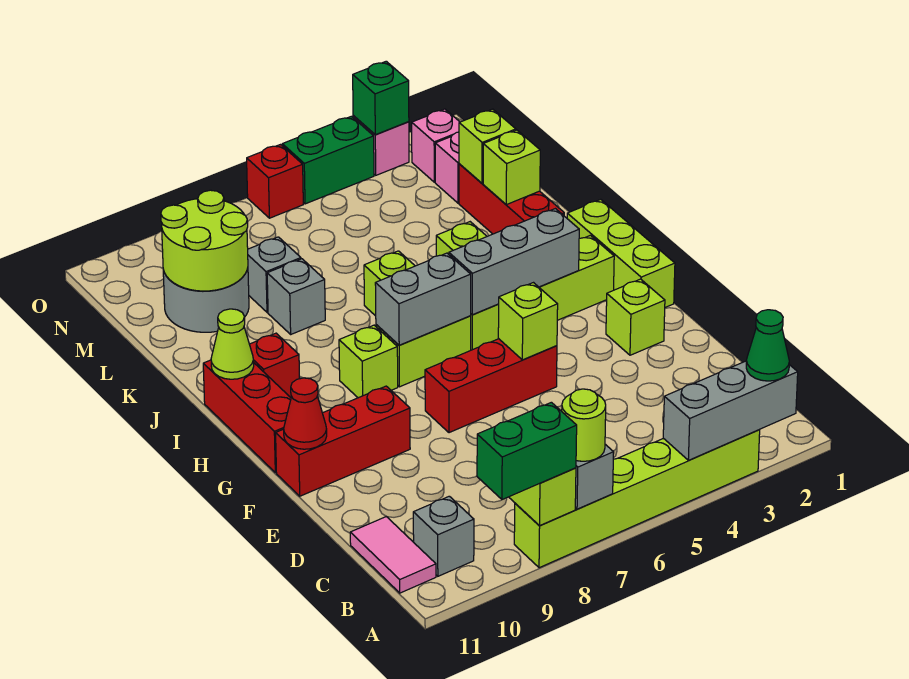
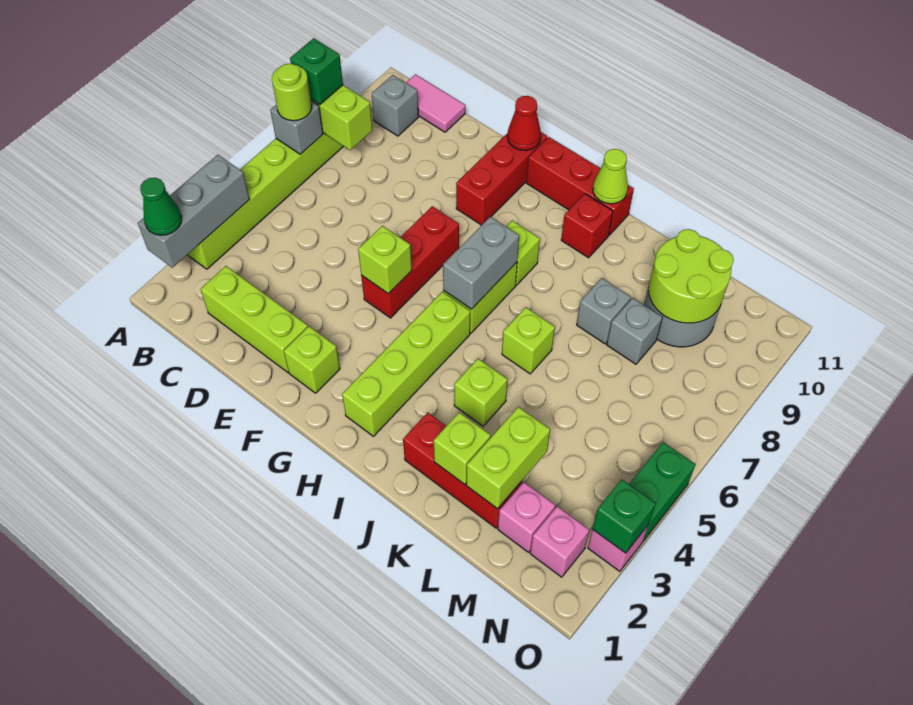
green 1x2 brick [477,402,577,500] -> green 1x1 brick [290,38,343,104]
lime 1x3 brick [567,199,675,307] -> lime 1x3 brick moved to [201,266,308,372]
grey 1x3 brick [449,209,579,315] -> none
lime 1x1 brick [459,109,516,183] -> lime 1x2 brick [466,407,550,509]
red 1x1 brick [247,145,303,218] -> none

